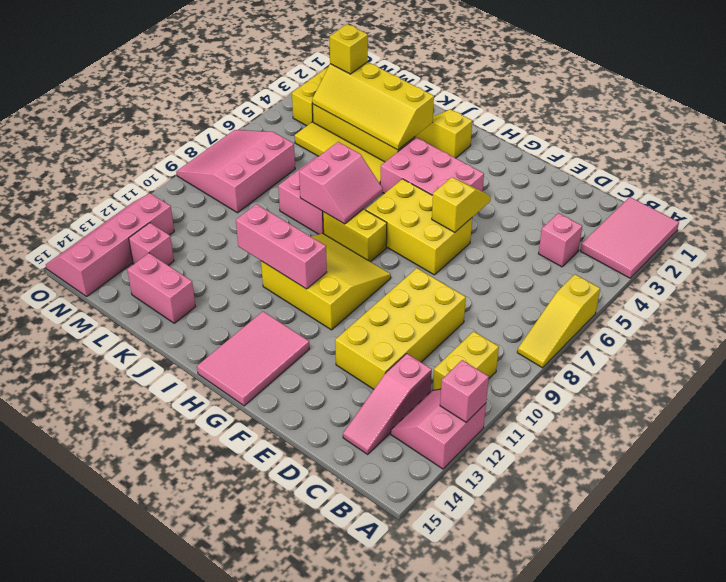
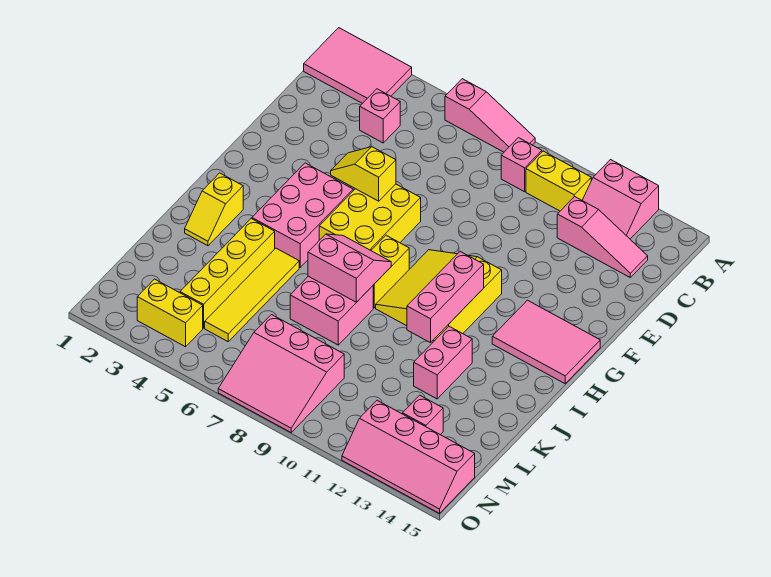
yellow 1x3 slope [517,274,600,368] -> pink 1x3 slope [445,79,535,152]
pink 1x1 brick [440,360,489,422] -> pink 1x1 brick moved to [501,138,542,192]
yellow 2x4 brick [335,268,466,389] -> none
yellow 2x4 slope [312,62,434,150] -> none
pink 1x2 brick [127,253,195,323] -> pink 1x2 brick moved to [414,326,472,399]
yellow 1x1 brick [330,24,368,74] -> none

